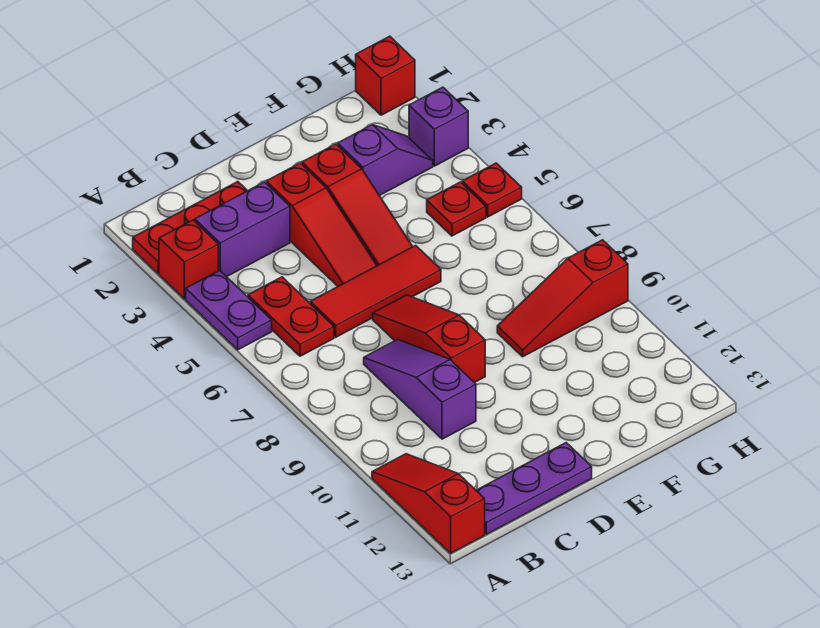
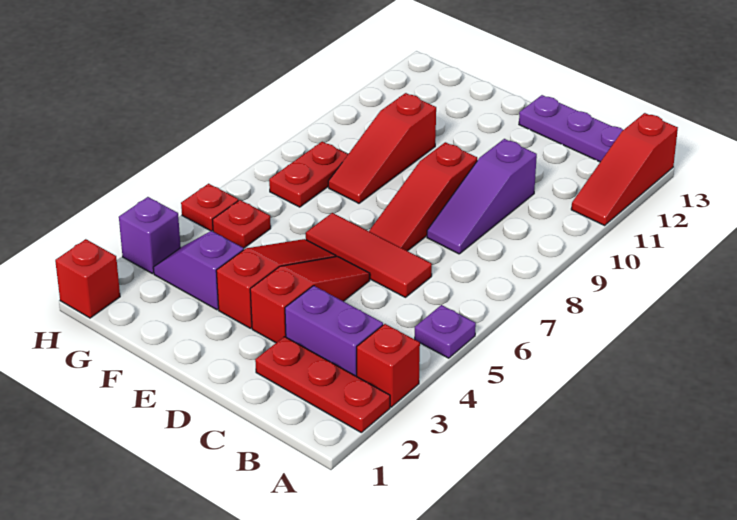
purple 1x2 plate [186,270,272,350] -> purple 1x1 plate [415,305,476,358]
red 1x2 plate [248,277,334,356] -> red 1x2 plate moved to [269,142,348,207]
red 1x3 slope [497,240,628,357] -> red 1x3 slope turned to [328,93,436,203]

